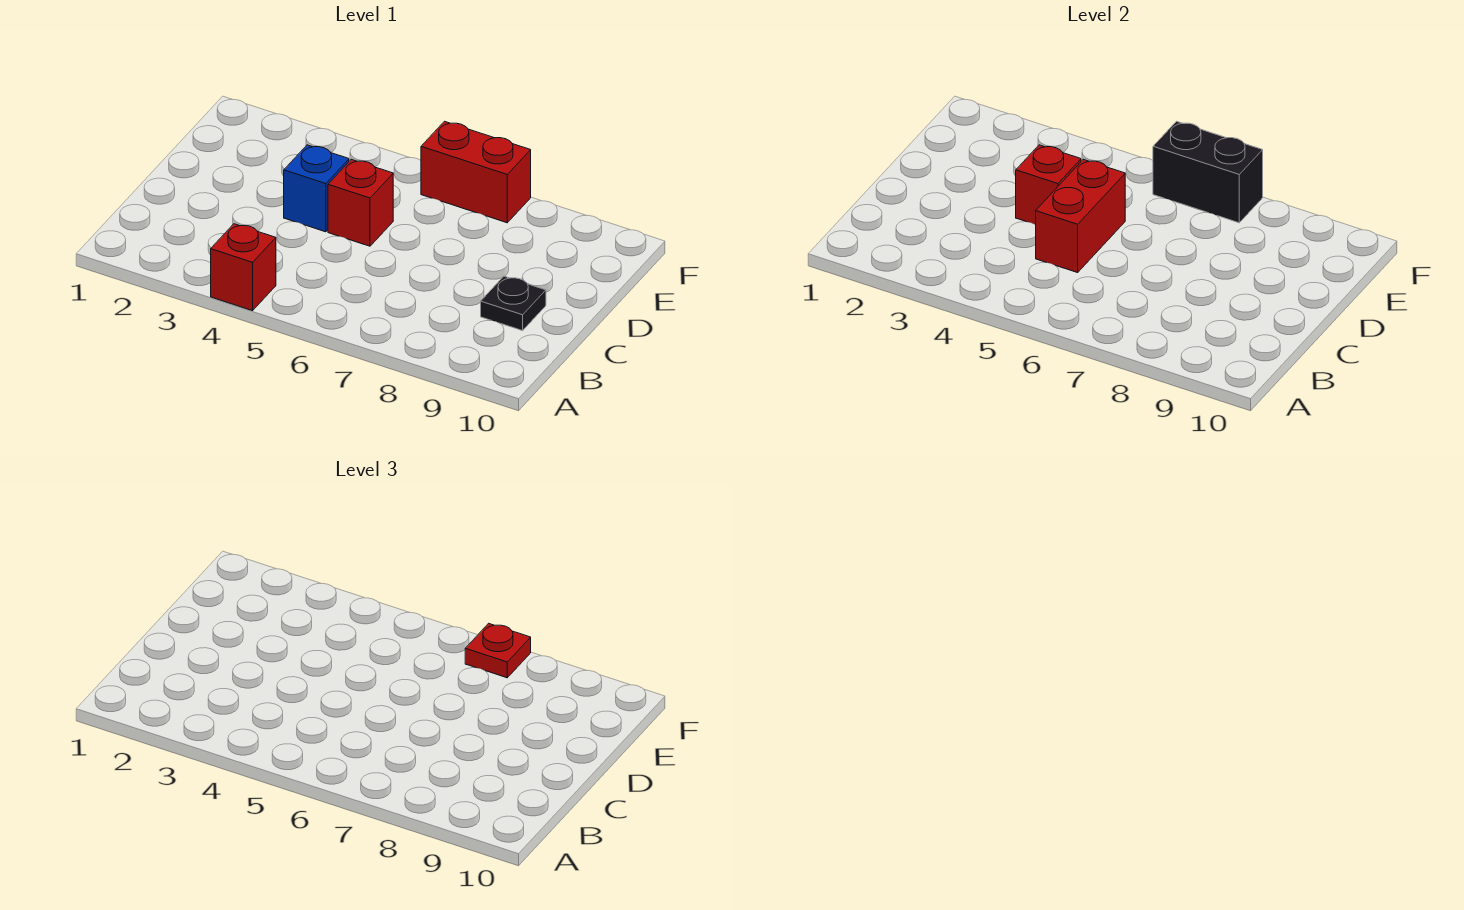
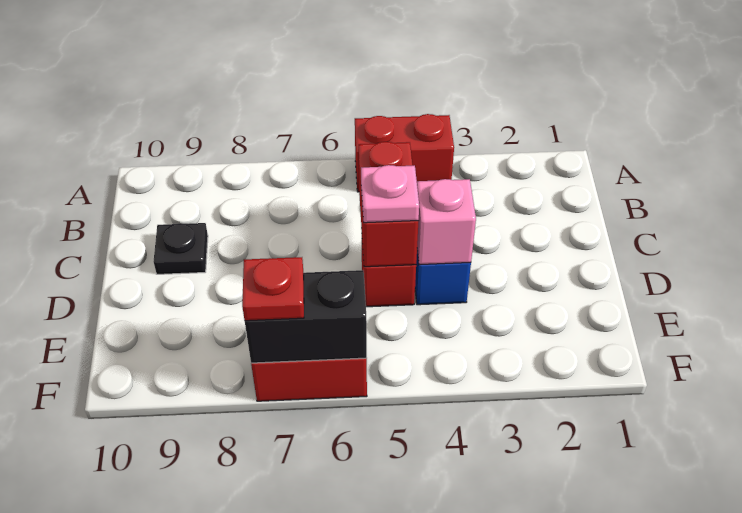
red 1x1 brick [211,224,276,311] -> red 1x2 brick [355,114,454,192]
red 1x1 brick [1016,145,1081,225] -> pink 1x1 brick [417,179,476,265]
none -> pink 1x1 plate [361,165,419,223]

